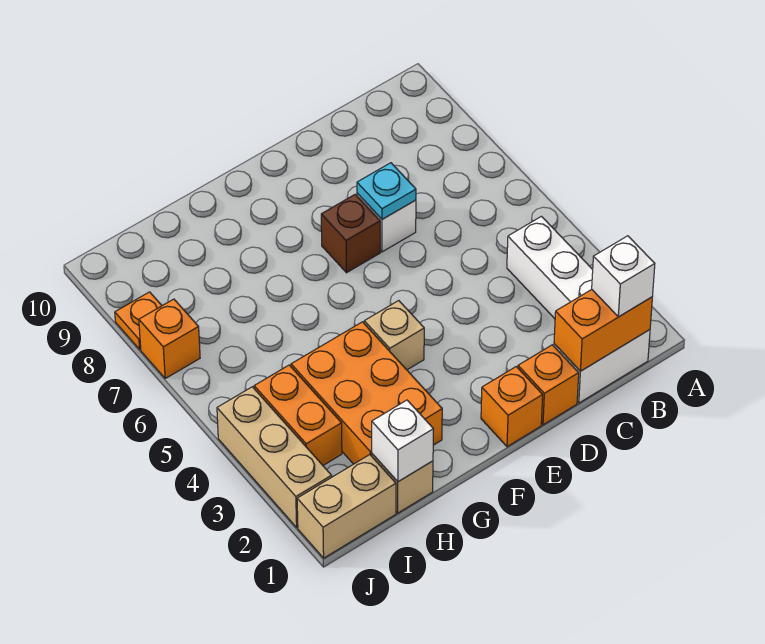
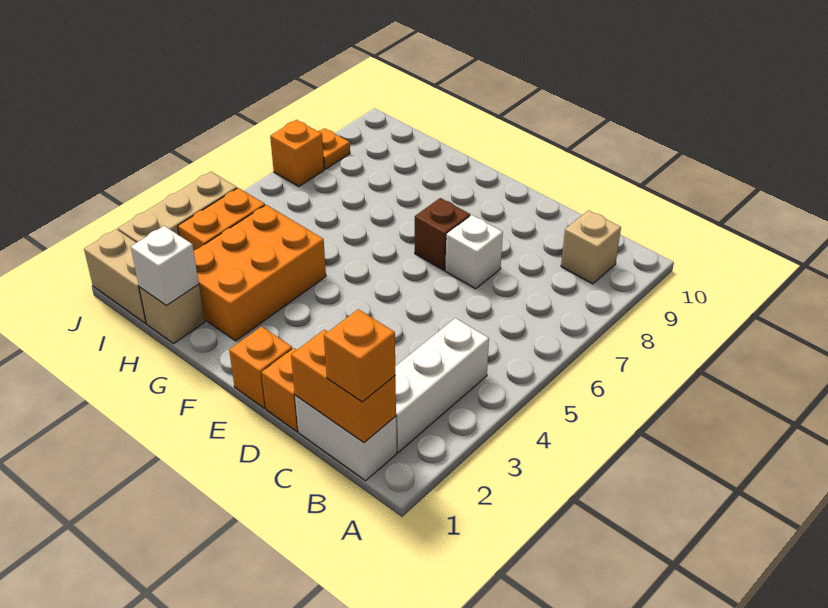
white 1x1 brick [592,236,655,317] -> orange 1x1 brick [324,309,395,402]
cyan 1x1 plate [357,163,416,219] -> none
tan 1x1 brick [364,301,424,370] -> tan 1x1 brick moved to [561,210,621,284]

